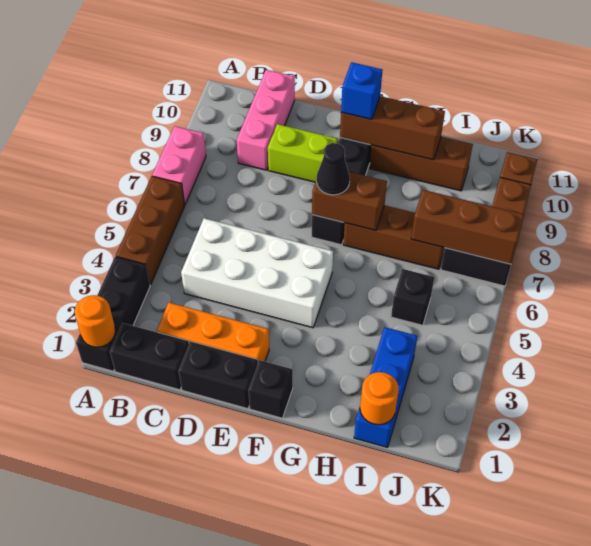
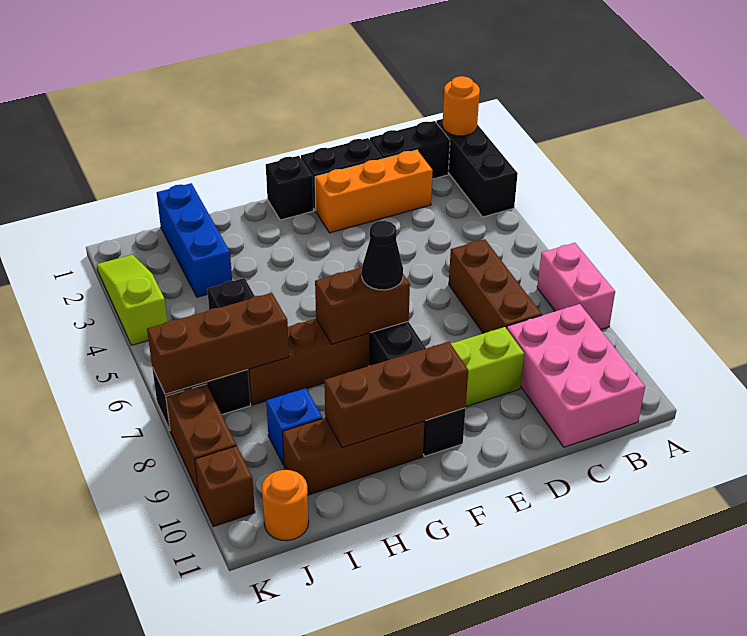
brown 1x3 brick [116,176,185,285] -> brown 1x3 brick moved to [449,239,542,334]
white 2x4 brick [181,218,333,328] -> none
pink 1x3 brick [237,70,295,170] -> pink 2x3 brick [507,304,645,447]
blue 1x1 brick [341,62,382,119] -> blue 1x1 brick moved to [266,388,322,465]
orange 1x1 round brick [360,372,399,425] -> orange 1x1 round brick moved to [262,470,309,541]
none -> lime 1x3 slope [97,255,167,345]

